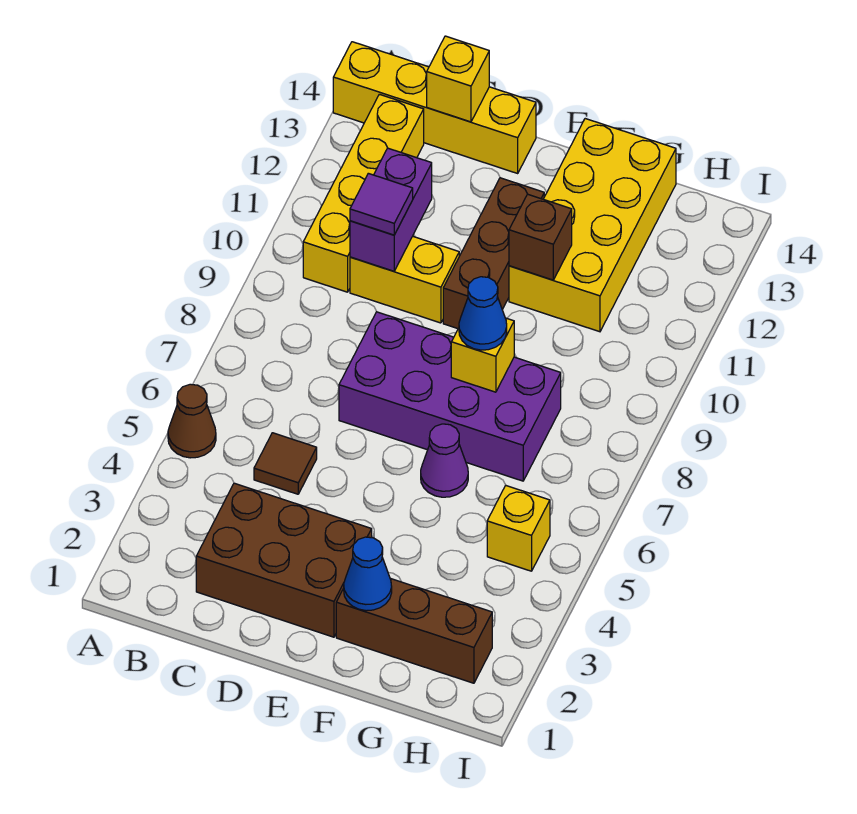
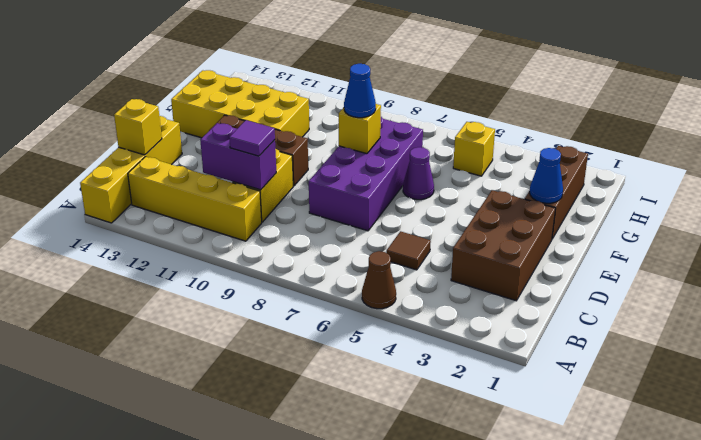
brown 1x1 brick [509,194,572,280] -> none

